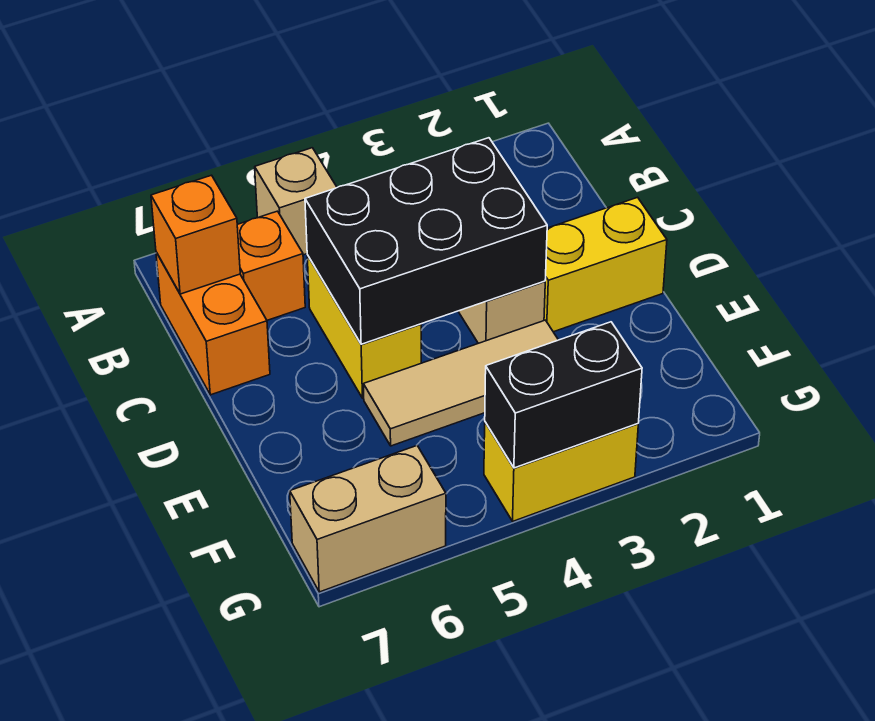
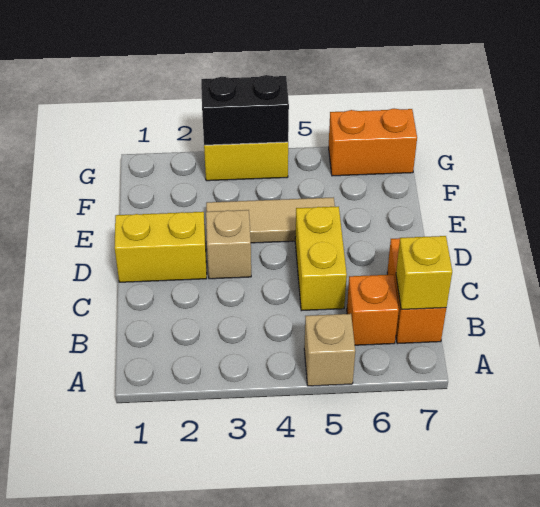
orange 1x1 brick [151,175,240,294] -> yellow 1x1 brick [396,236,452,310]
black 2x3 brick [305,138,547,344] -> none
tan 1x2 brick [290,446,446,592] -> orange 1x2 brick [329,109,417,176]

